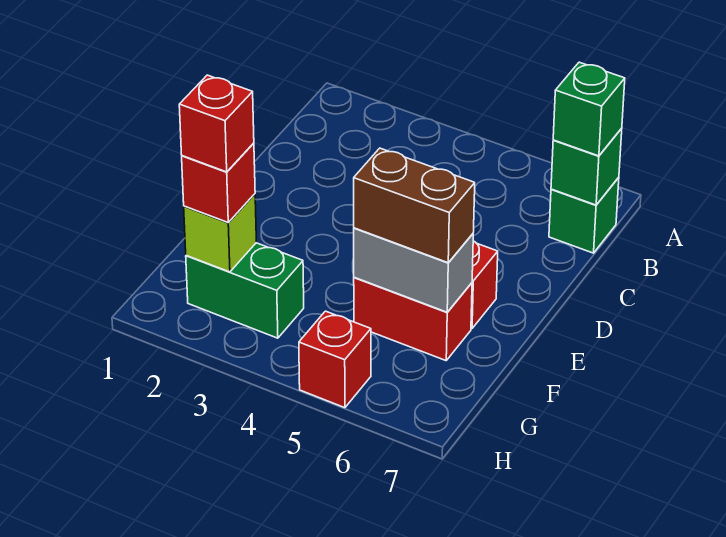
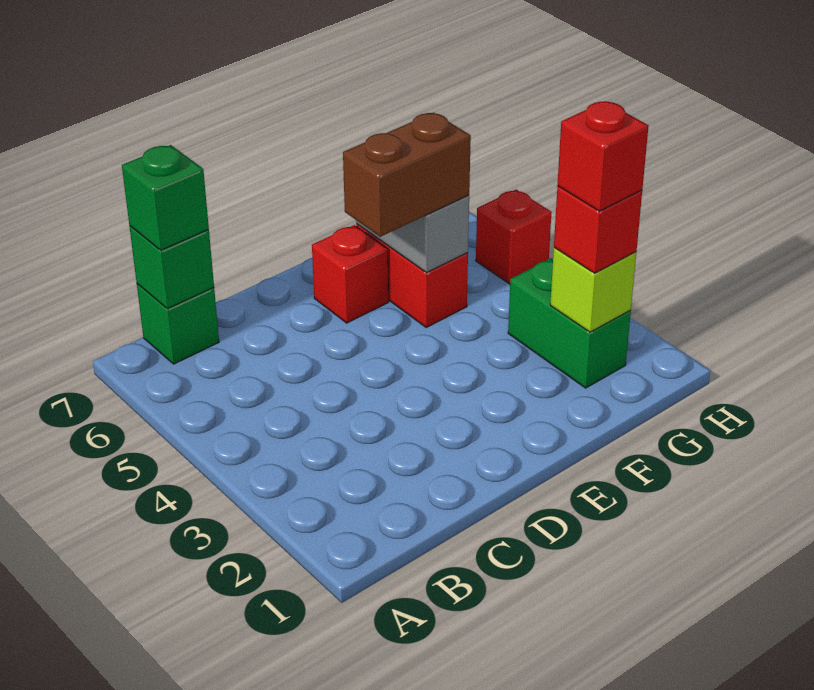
brown 1x2 brick [354,148,475,263] -> brown 1x2 brick turned to [343,113,471,237]

